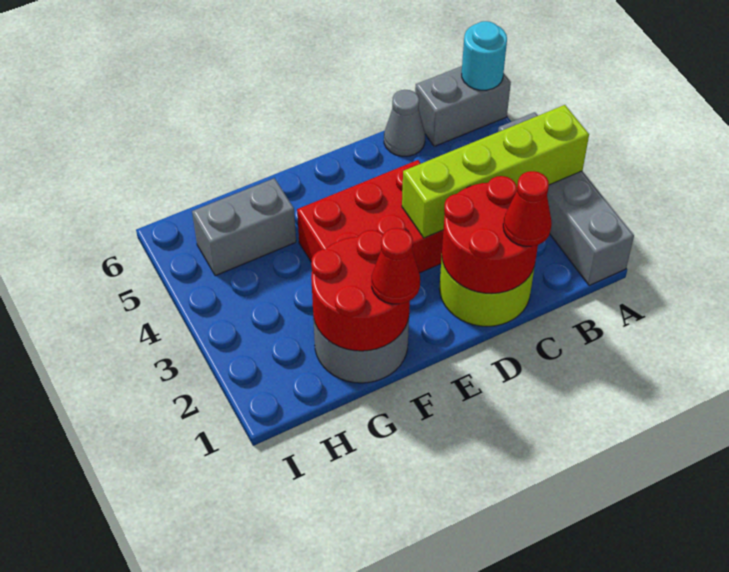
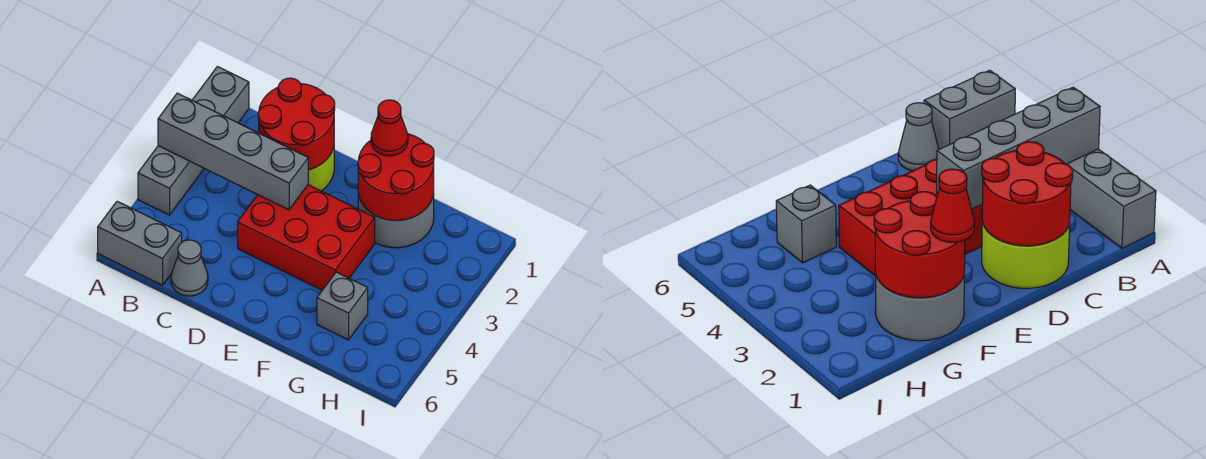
lime 1x4 brick [402,105,589,238] -> grey 1x4 brick [158,93,308,210]
cyan 1x1 round brick [462,21,507,90] -> none
red 1x1 cone [503,171,552,246] -> none
grey 1x2 brick [192,178,296,276] -> grey 1x1 brick [317,272,368,340]

